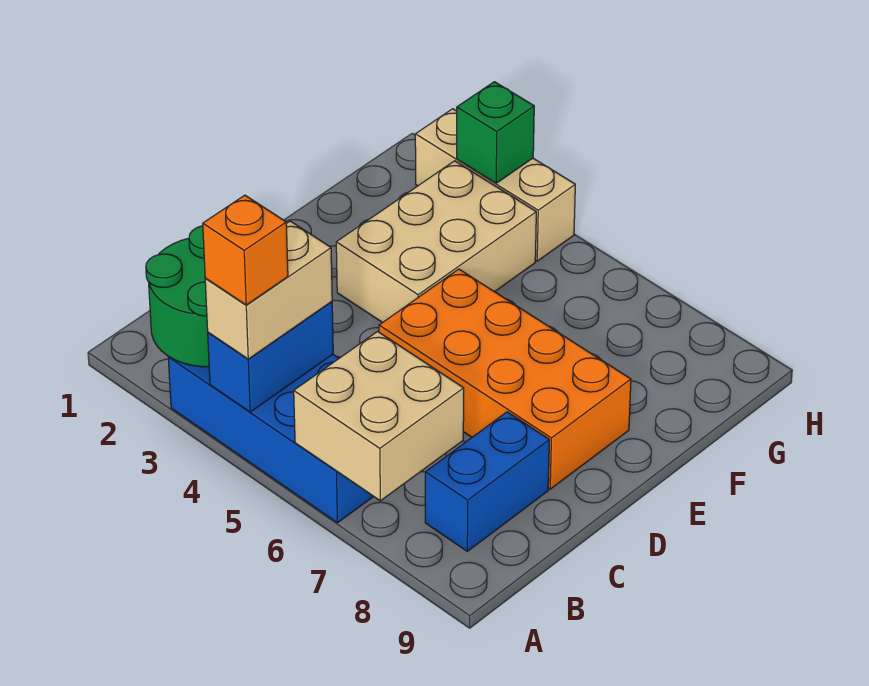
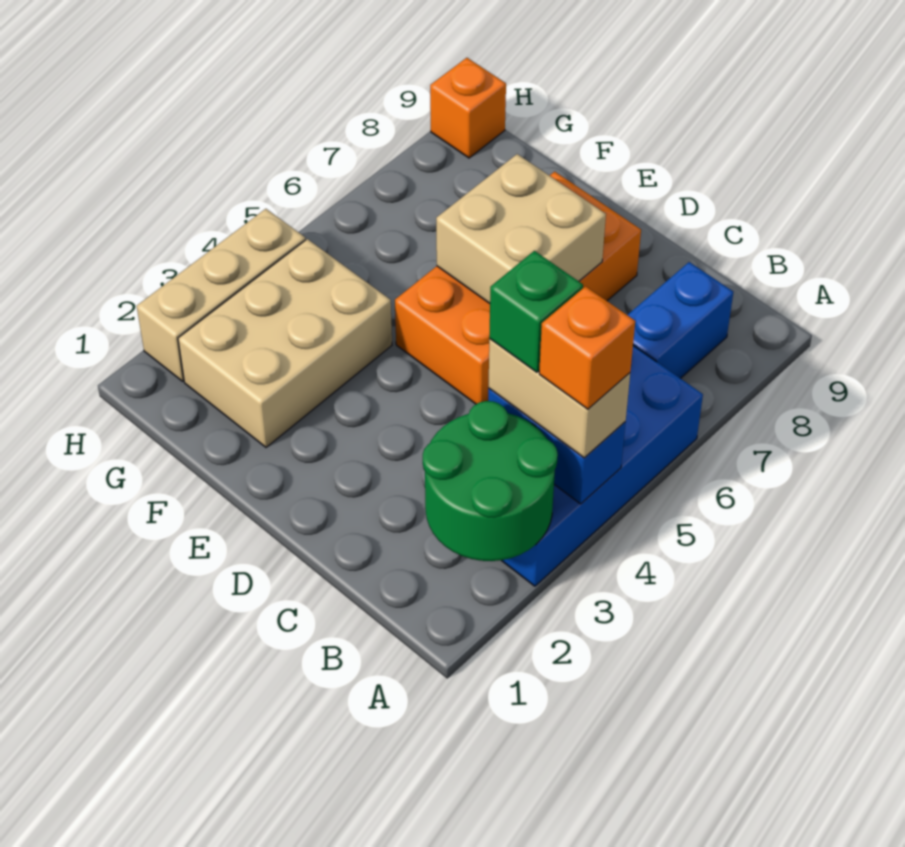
tan 2x2 brick [294,331,464,501] -> tan 2x2 brick moved to [436,154,606,303]
blue 1x2 brick [425,412,549,551] -> blue 1x2 brick turned to [628,262,733,379]
tan 2x3 brick [336,161,536,323] -> tan 2x3 brick turned to [178,239,392,447]
green 1x1 brick [457,82,534,183] -> green 1x1 brick moved to [489,251,583,372]
none -> orange 1x1 brick [430,58,506,158]

